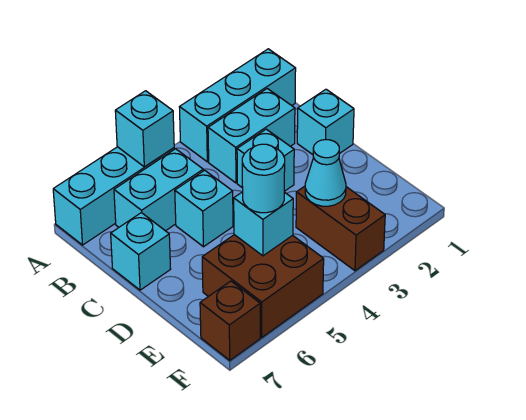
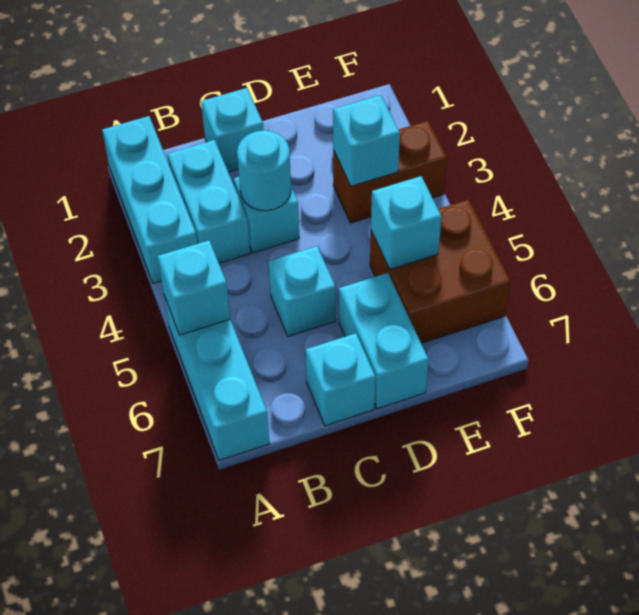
cyan 1x2 brick [114,149,203,231] -> cyan 1x2 brick moved to [339,273,429,409]
cyan 1x1 cone [305,140,346,206] -> cyan 1x1 brick [333,95,400,186]
cyan 1x1 round brick [242,144,285,213] -> cyan 1x1 round brick moved to [237,131,291,211]
brown 1x1 brick [200,281,260,360] -> none

